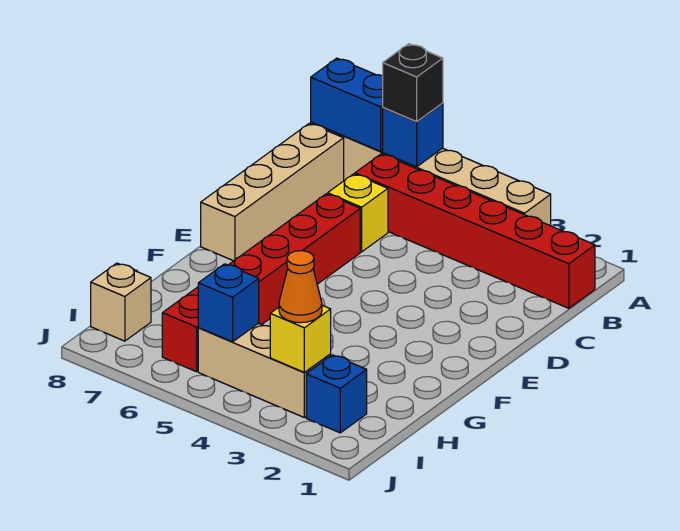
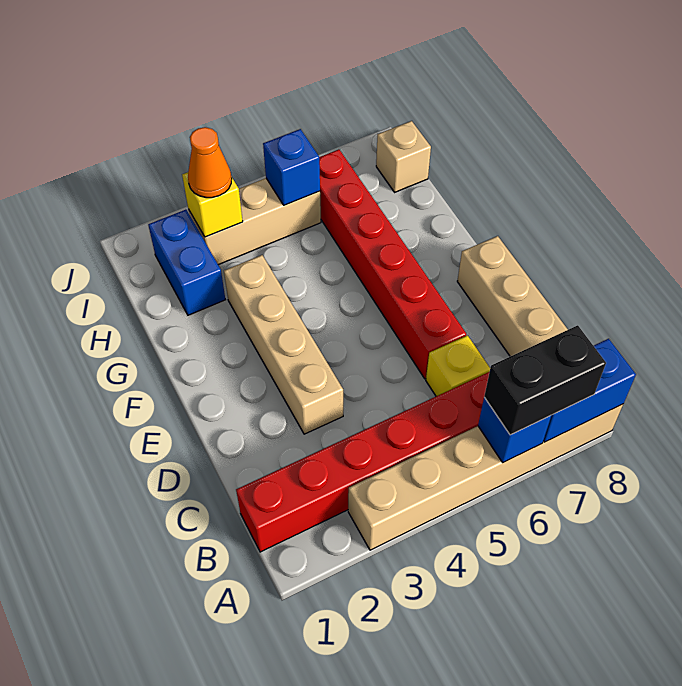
black 1x1 brick [383,44,443,122] -> black 1x2 brick [484,325,606,435]
none -> tan 1x4 brick [224,255,343,434]
blue 1x1 brick [306,355,367,433] -> blue 1x2 brick [148,210,225,315]

